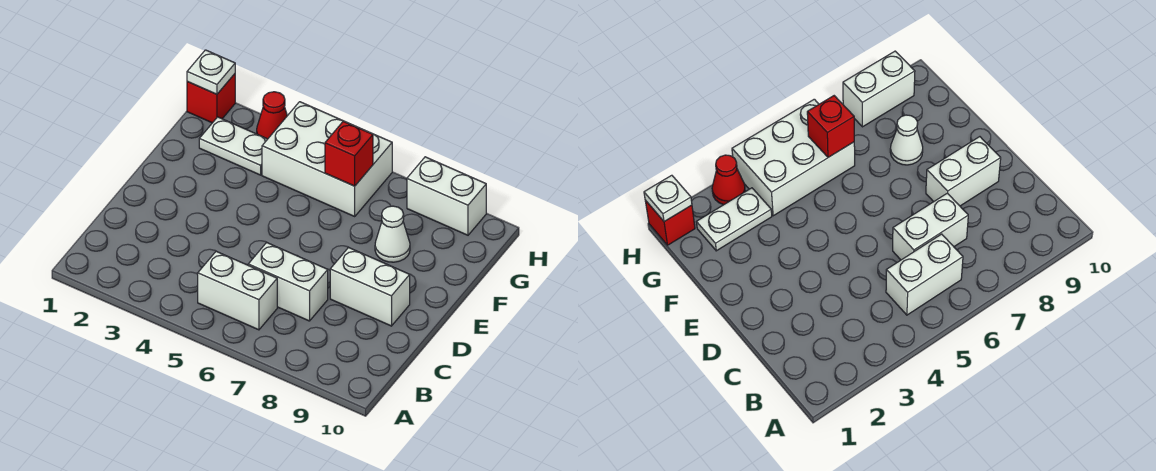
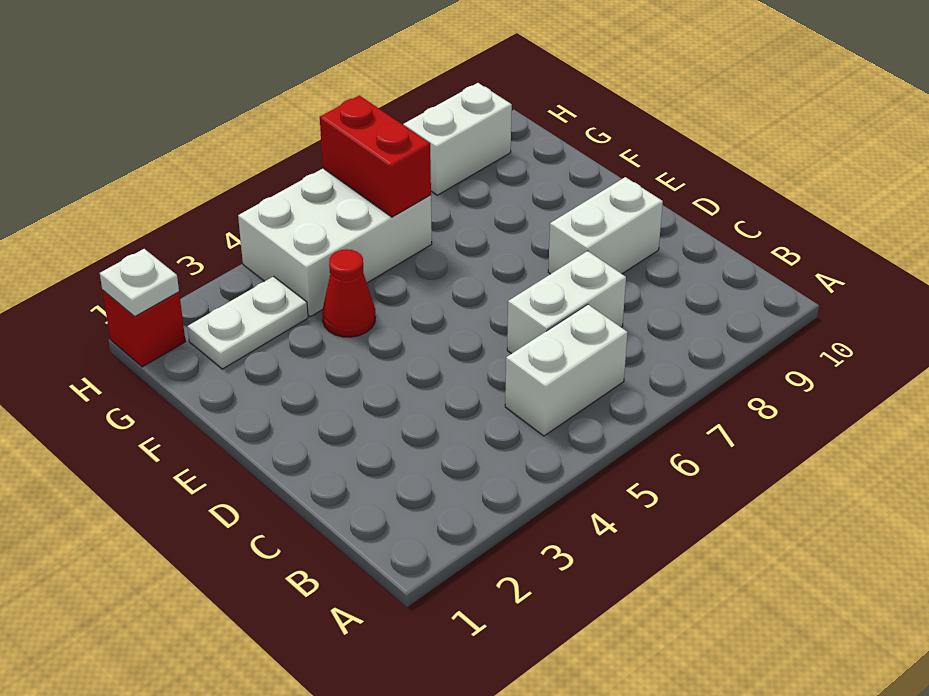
white 1x1 cone [375,206,410,262] -> none
red 1x1 brick [325,121,373,186] -> red 1x2 brick [320,95,431,217]
red 1x1 cone [257,92,287,139] -> red 1x1 cone moved to [322,249,376,337]

